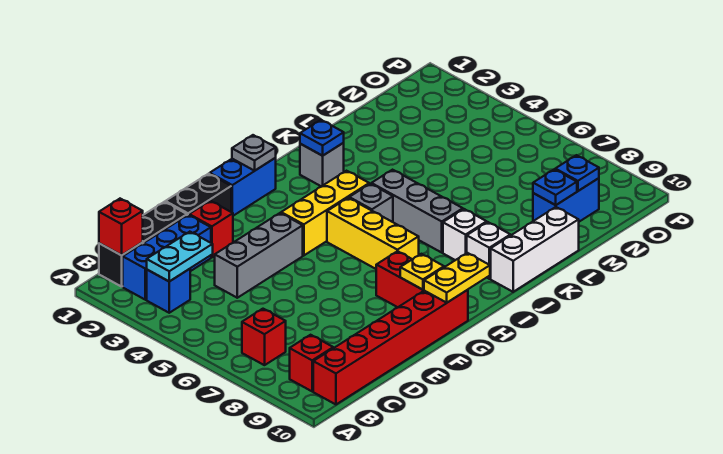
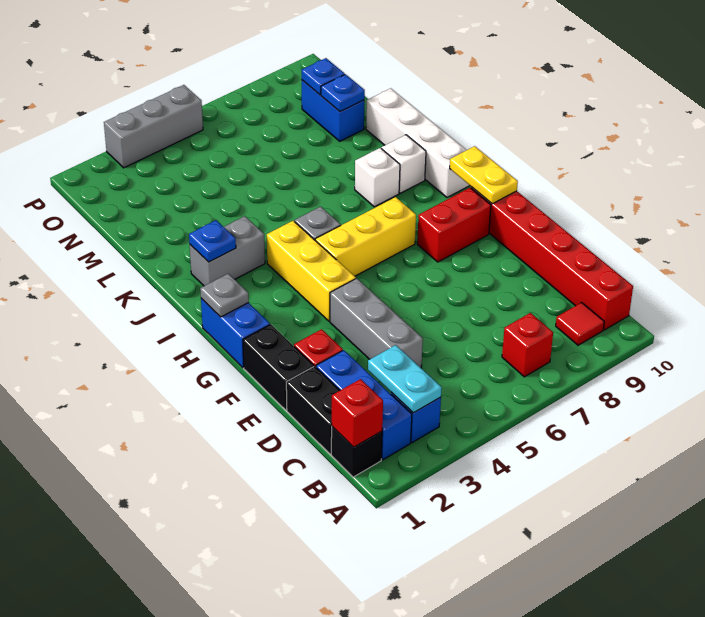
red 1x1 brick [290,335,333,391] -> red 1x1 tile [556,302,604,345]
yellow 1x1 plate [400,254,444,290] -> none
grey 1x1 brick [300,143,344,186] -> grey 1x2 brick [190,216,265,286]
grey 1x3 brick [371,170,463,252] -> grey 1x3 brick moved to [104,85,203,168]
white 1x3 brick [491,207,579,292] -> white 1x4 brick [366,88,470,197]

